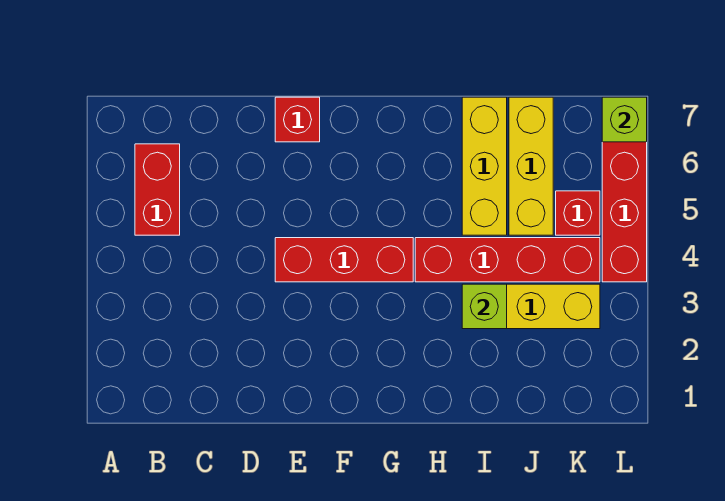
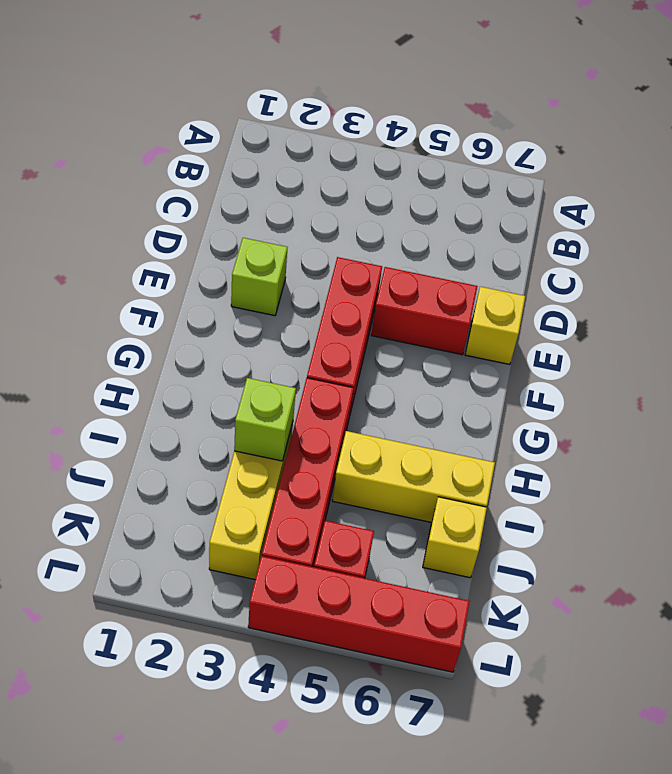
red 1x2 brick [135,144,180,235] -> red 1x2 brick moved to [371,267,478,355]
red 1x1 brick [275,97,320,142] -> yellow 1x1 brick [465,287,525,364]
yellow 1x3 brick [509,97,553,235] -> yellow 1x1 brick [423,497,487,578]
lime 1x1 brick [602,97,647,142] -> lime 1x1 brick moved to [231,238,288,316]

